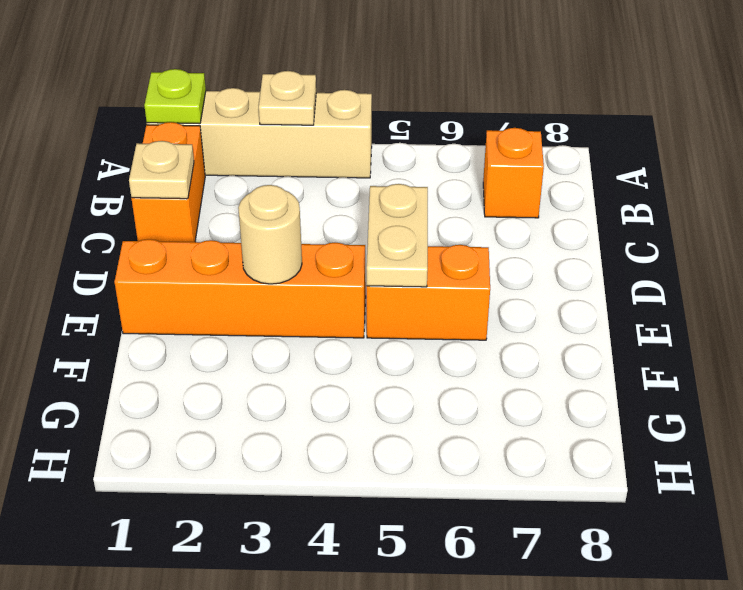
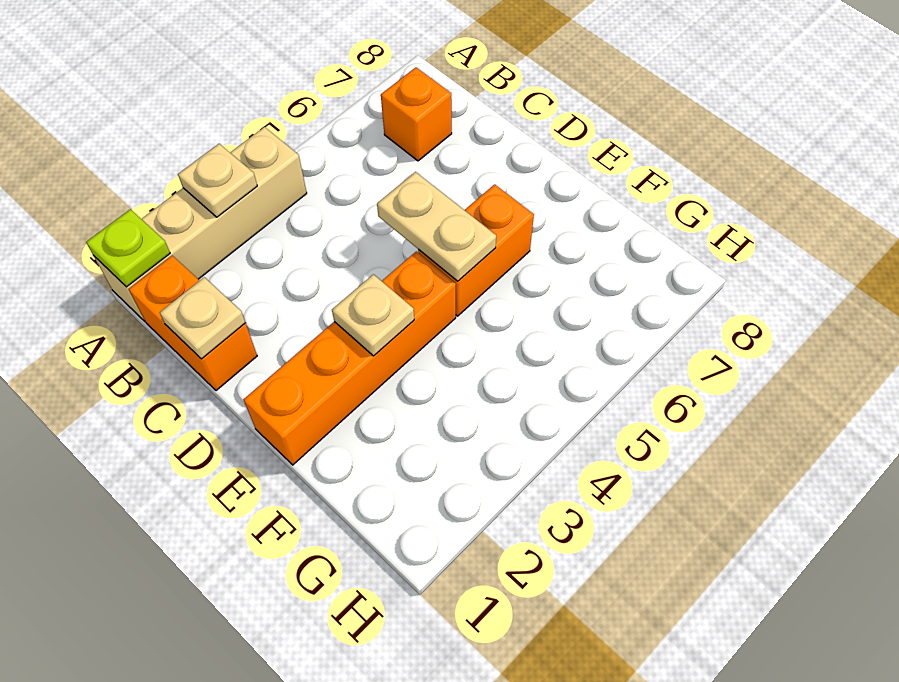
tan 1x1 round brick [238,185,302,284] -> tan 1x1 plate [332,274,414,356]

